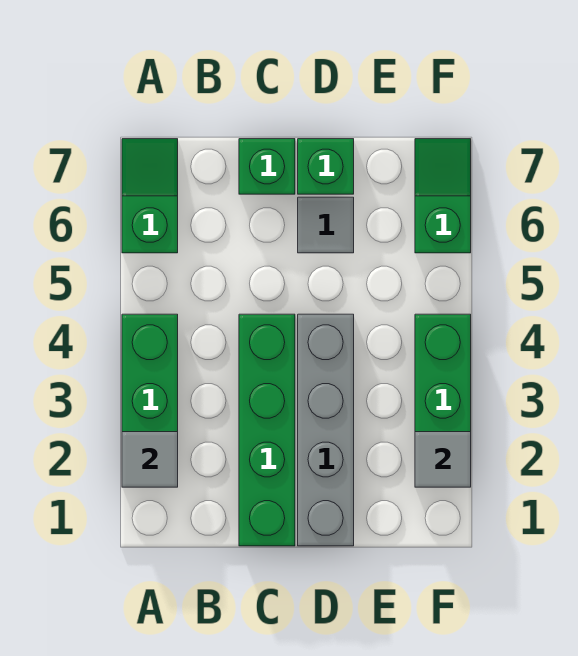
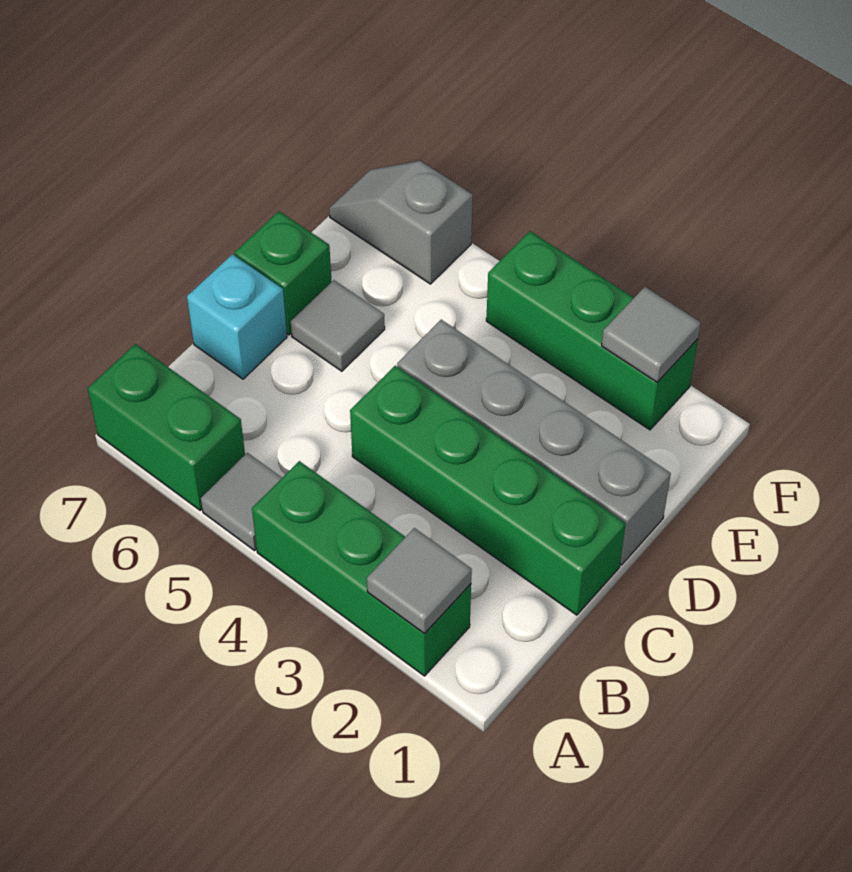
none -> grey 1x1 tile [201,453,282,551]
green 1x2 slope [122,139,178,253] -> green 1x2 brick [88,344,245,510]
green 1x1 brick [239,139,295,194] -> cyan 1x1 brick [187,254,287,379]
green 1x2 slope [415,139,471,253] -> grey 1x2 slope [329,161,473,284]

